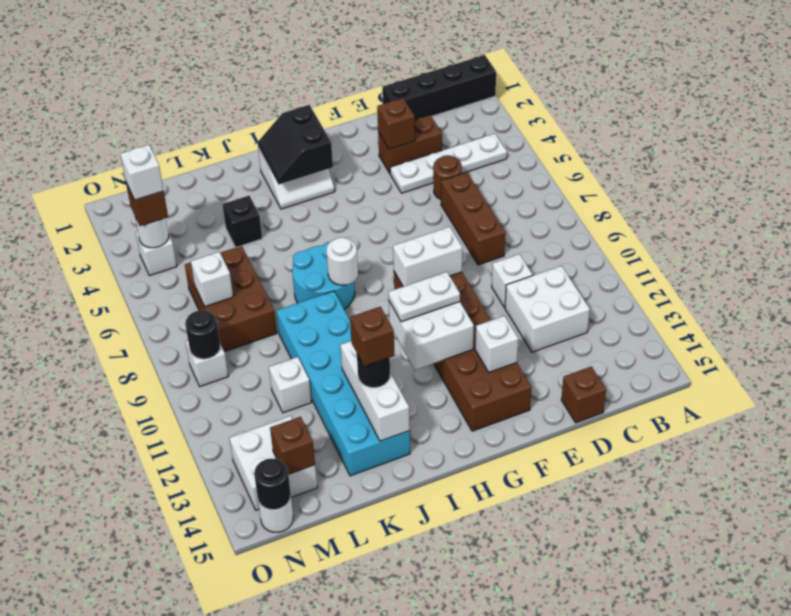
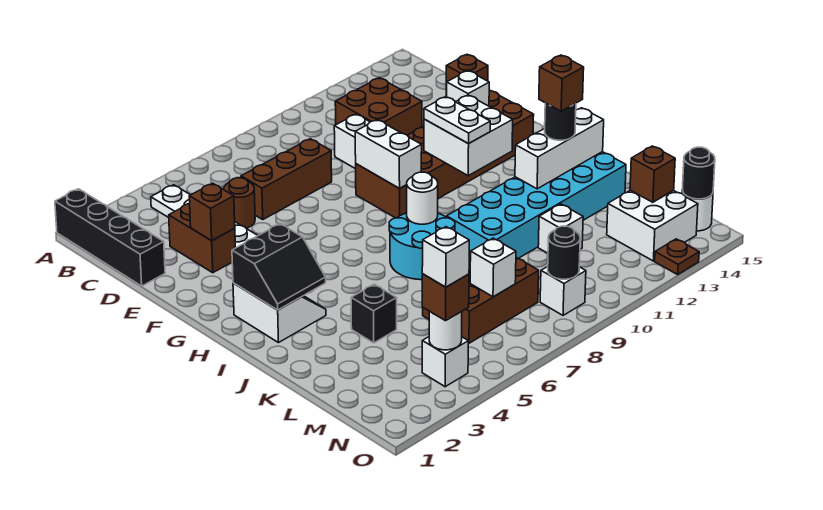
white 2x2 brick [505,266,590,352] -> brown 2x2 brick [335,78,422,135]
none -> brown 1x1 plate [655,239,699,275]

